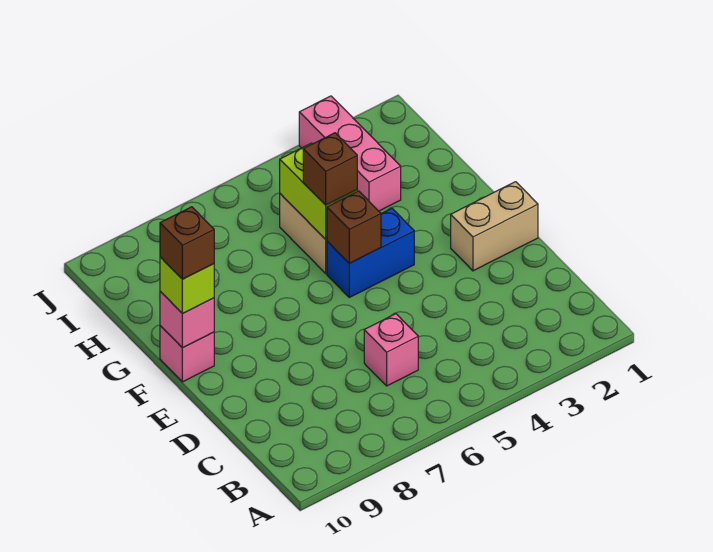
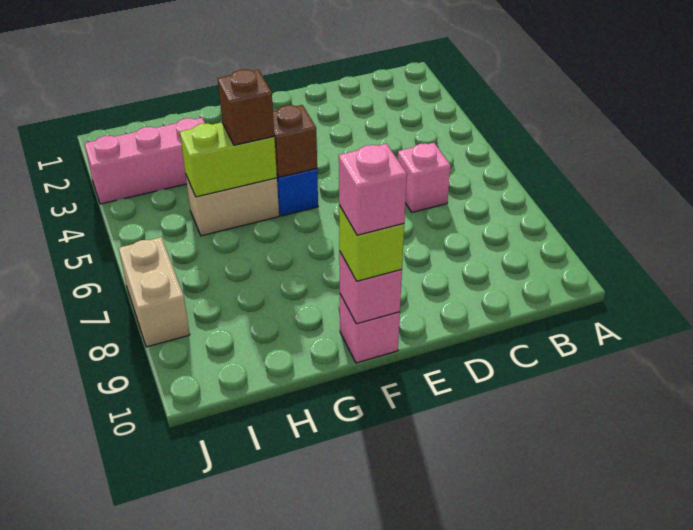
tan 1x2 brick [451,182,538,271] -> tan 1x2 brick moved to [119,237,190,347]
brown 1x1 brick [160,207,214,279] -> pink 1x1 brick [339,144,407,235]

